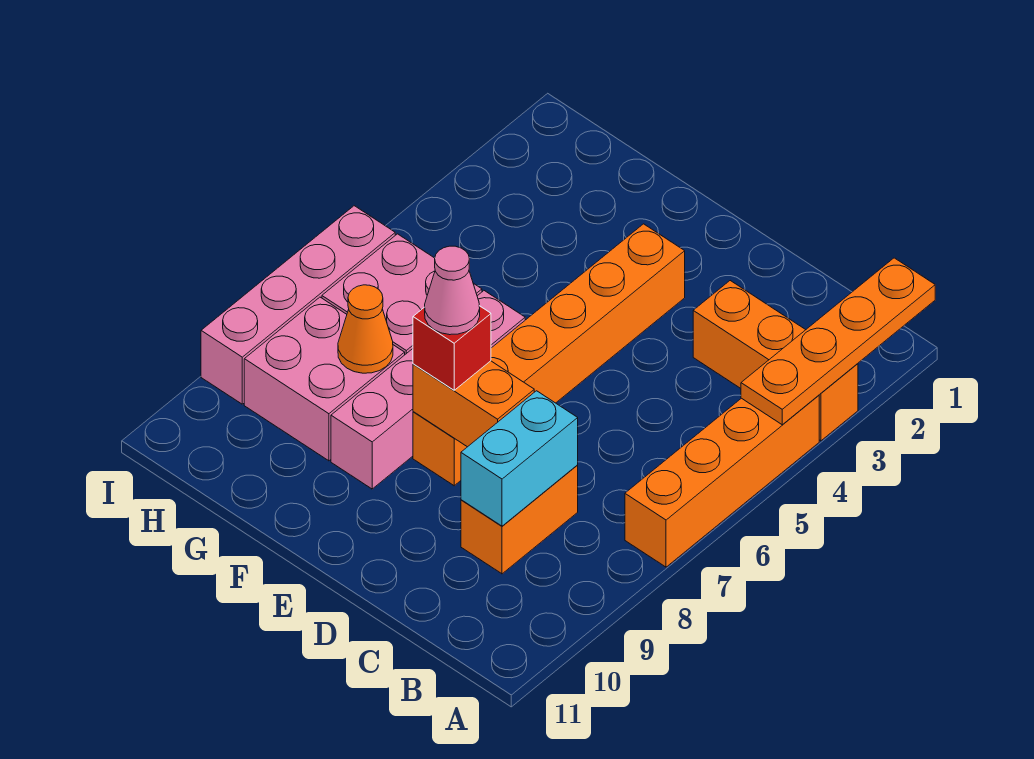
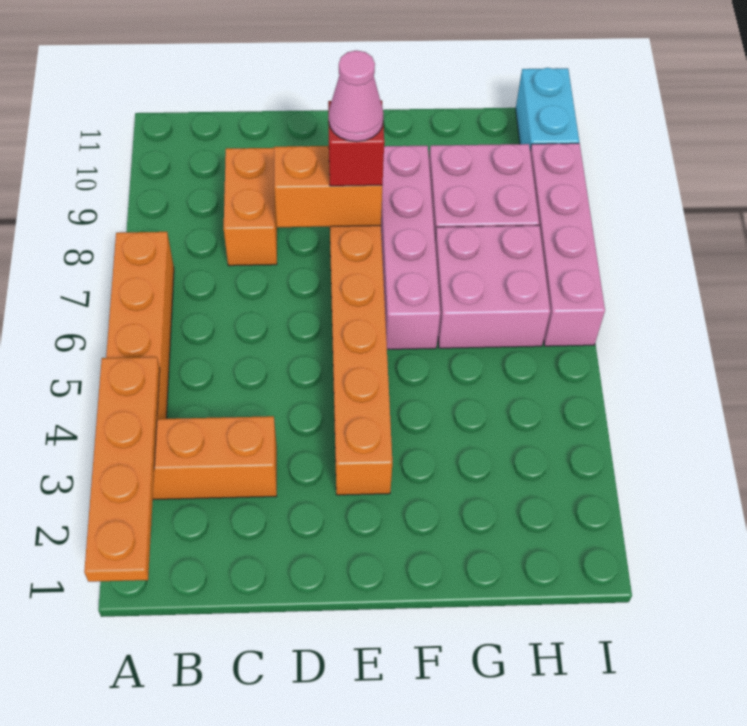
cyan 1x2 brick [461,391,578,526] -> cyan 1x2 brick moved to [516,68,579,150]
orange 1x1 cone [338,285,393,373] -> none

